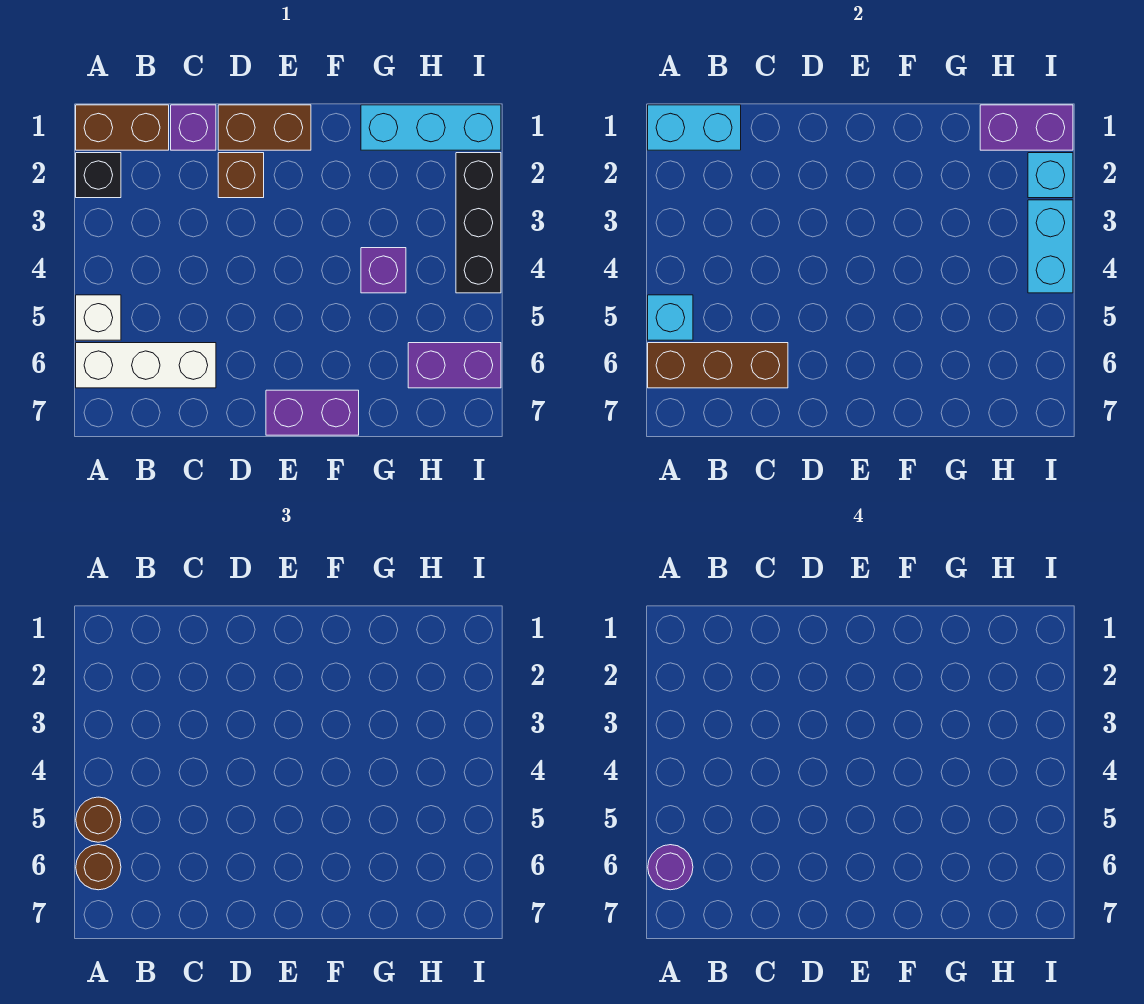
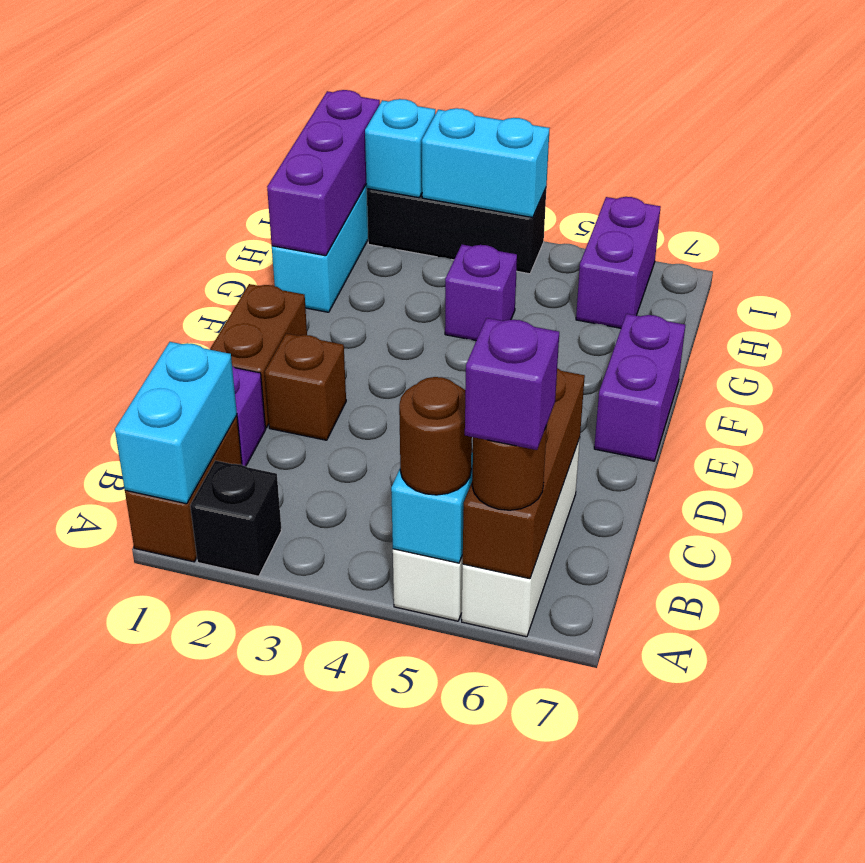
purple 1x1 round brick [648,845,693,890] -> purple 1x1 brick [465,318,559,450]
purple 1x2 brick [980,105,1073,150] -> purple 1x3 brick [267,90,380,256]

